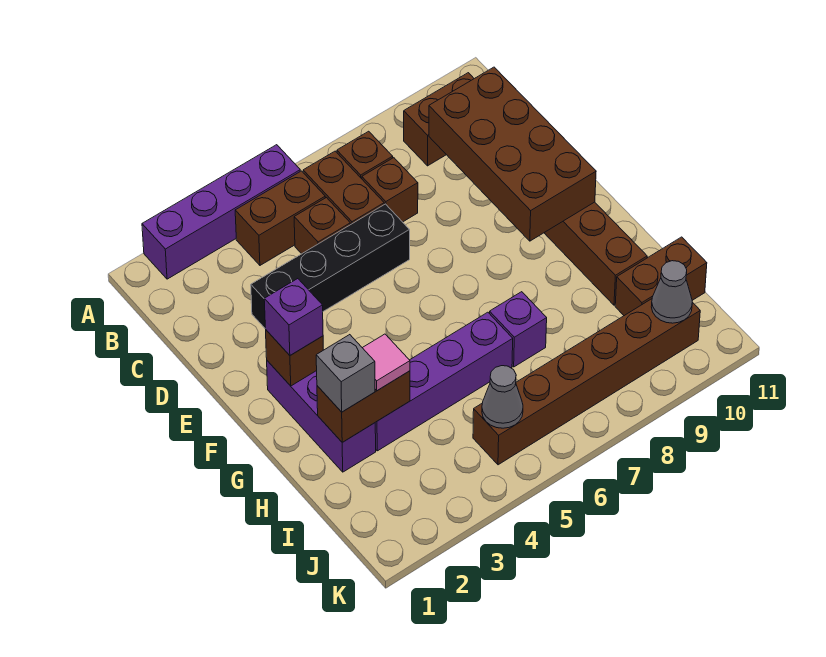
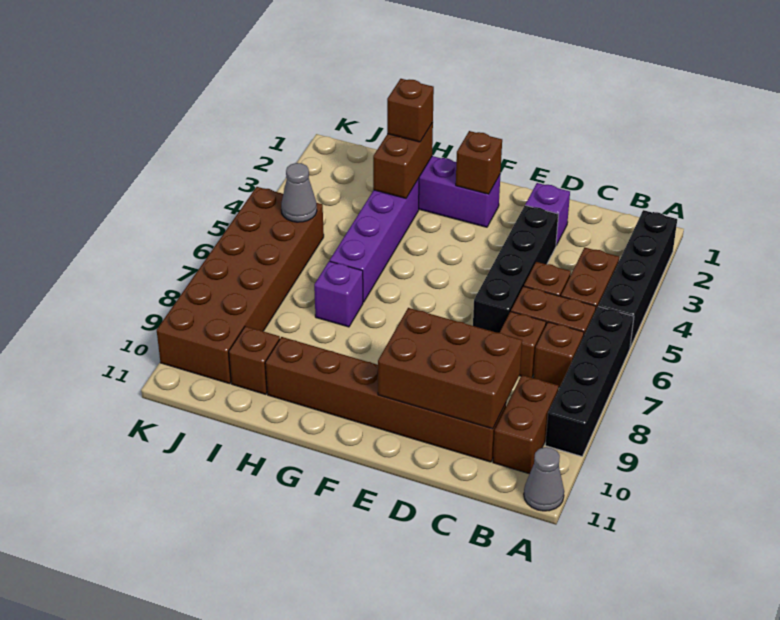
purple 1x4 brick [142,145,300,279] -> black 1x4 brick [598,210,677,348]
none -> black 1x4 brick [545,307,634,456]
brown 2x4 brick [429,67,596,241] -> brown 2x3 brick [378,308,522,429]
purple 1x1 brick [264,279,323,355] -> purple 1x1 brick moved to [525,183,570,245]
grey 1x1 brick [316,335,375,412] -> brown 1x1 brick [387,79,434,142]
pink 1x1 tile [363,334,410,391] -> none
brown 1x2 brick [615,237,707,316] -> brown 1x1 brick [229,326,280,394]
brown 1x6 brick [473,299,700,465] -> brown 2x6 brick [157,187,324,384]
grey 1x1 cone [651,261,692,323] -> grey 1x1 cone moved to [524,447,564,511]

